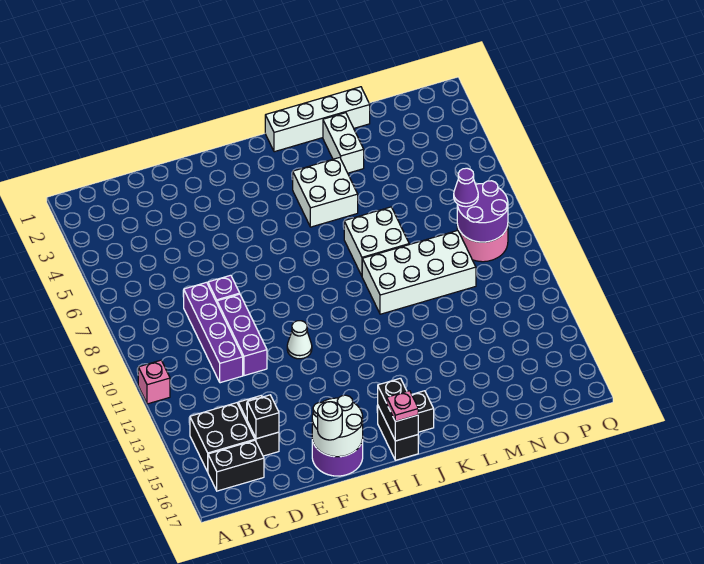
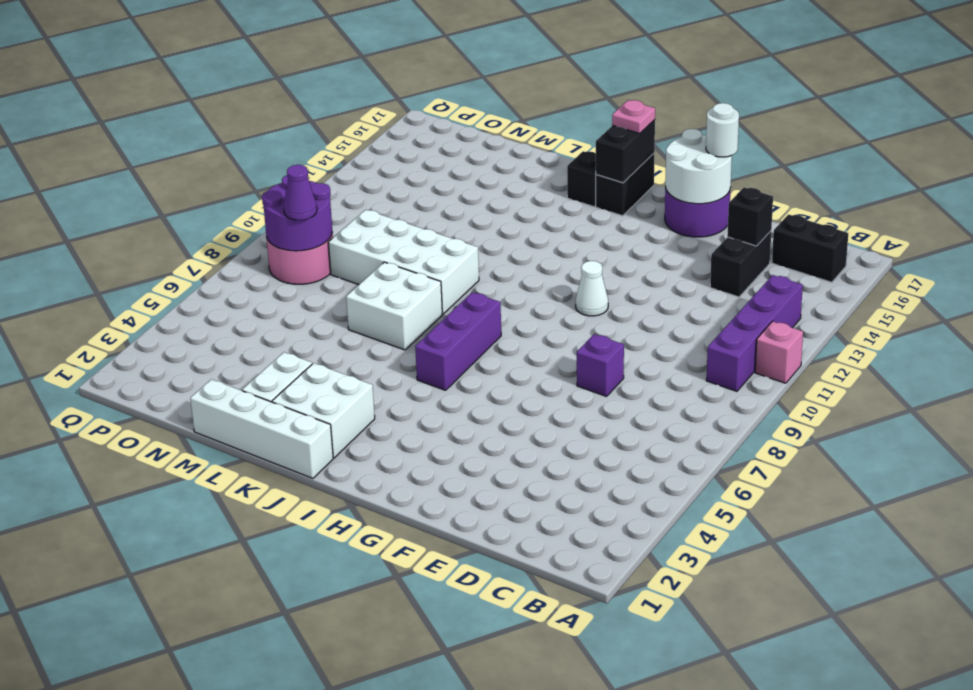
black 2x2 brick [190,403,255,472] -> none
purple 1x4 brick [184,282,243,383] -> purple 1x4 brick moved to [706,275,803,391]
purple 1x3 brick [217,294,267,376] -> purple 1x3 brick moved to [415,292,501,390]
white 2x2 brick [293,157,358,227] -> white 2x2 brick moved to [272,363,375,458]

